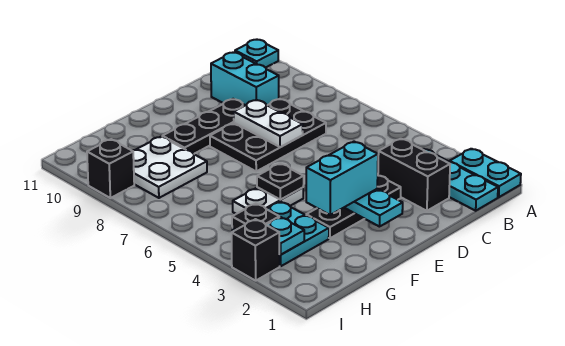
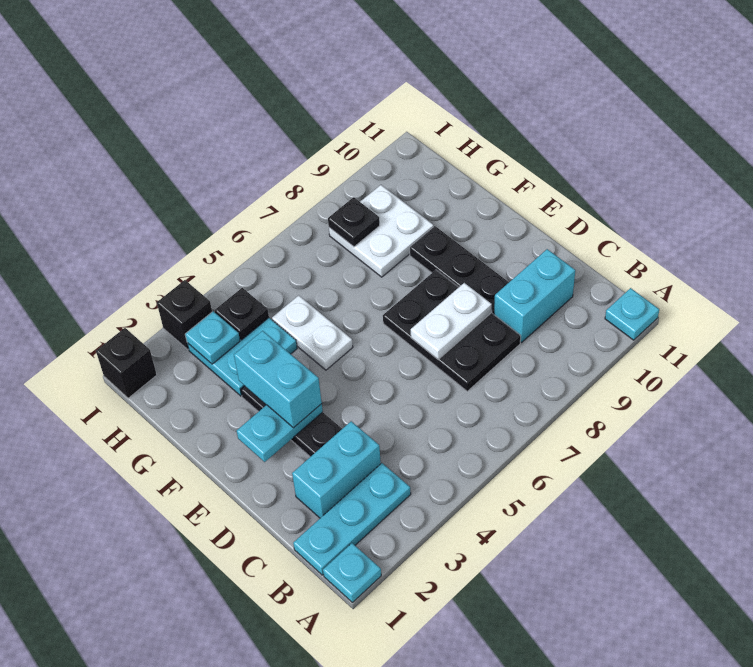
cyan 1x2 plate [450,149,521,197] -> cyan 1x1 plate [323,543,381,602]
black 1x2 brick [378,139,450,211] -> cyan 1x2 brick [292,421,381,518]
black 1x1 plate [257,163,304,200] -> black 1x1 plate moved to [328,197,380,247]
black 1x1 brick [87,139,134,198] -> black 1x1 brick moved to [96,328,157,398]

